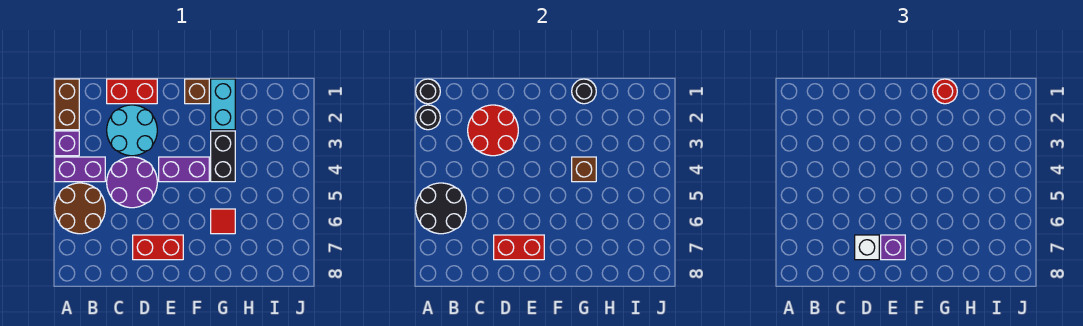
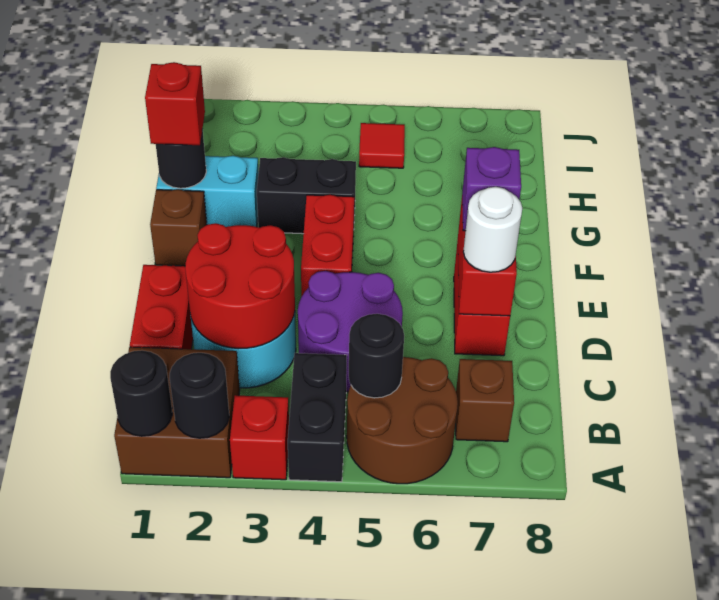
brown 1x2 brick [55,79,79,130] -> brown 2x2 brick [114,347,240,478]
purple 1x1 brick [55,131,79,156] -> red 1x1 brick [230,395,289,480]
purple 1x2 brick [55,157,105,182] -> black 1x2 brick [288,353,347,482]
black 2x2 round brick [416,183,466,234] -> black 1x1 round brick [349,314,404,398]
white 1x1 brick [855,235,879,260] -> white 1x1 round brick [463,187,522,272]
purple 1x2 brick [159,157,209,182] -> red 1x2 brick [301,195,354,297]
red 1x1 round brick [933,79,957,104] -> red 1x1 brick [145,62,205,145]
brown 1x1 brick [572,157,596,182] -> brown 1x1 brick moved to [456,359,514,442]
red 1x1 tile [211,209,235,234] -> red 1x1 tile moved to [359,123,405,168]

